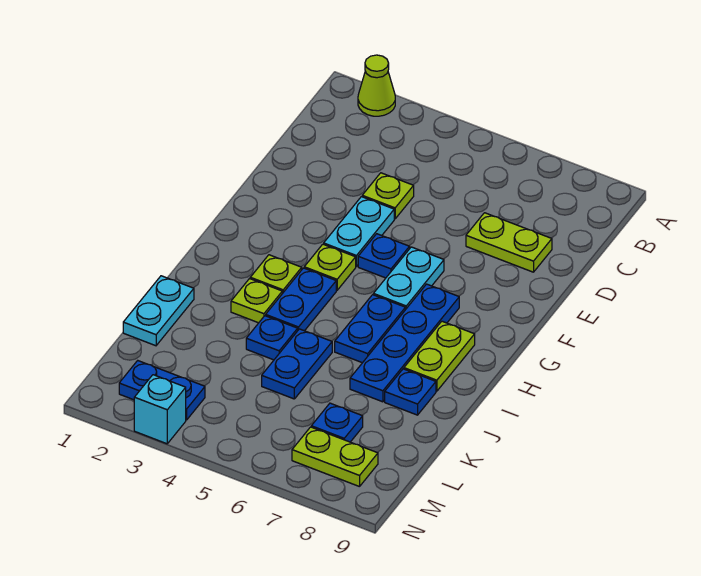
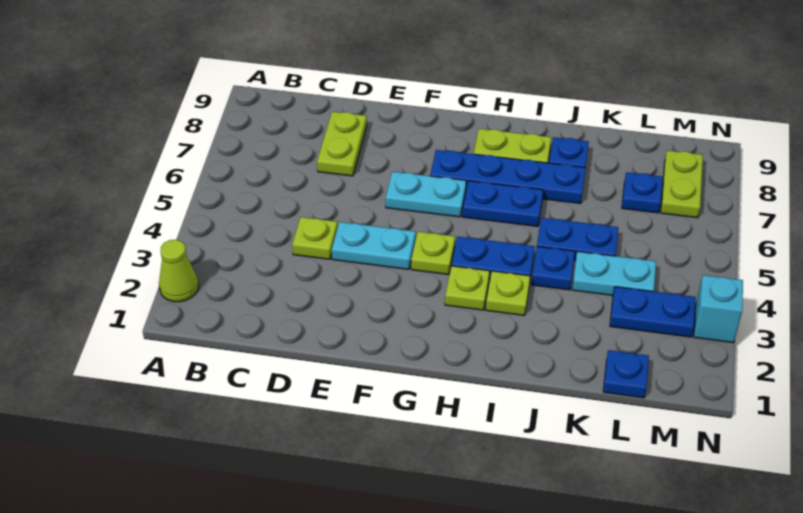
blue 1x1 plate [358,234,410,278] -> blue 1x1 plate moved to [603,350,649,398]
cyan 1x2 plate [123,276,194,346] -> cyan 1x2 plate moved to [572,251,656,295]
blue 1x2 plate [119,361,205,420] -> blue 1x2 plate turned to [610,287,696,337]

